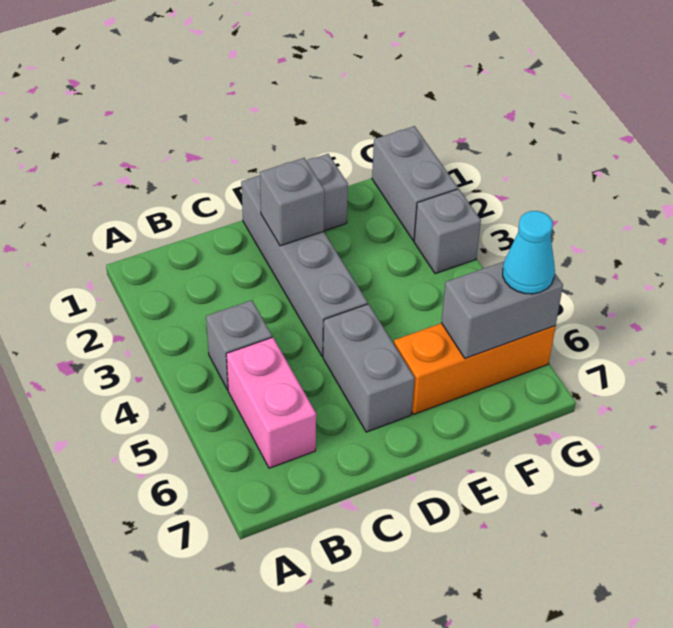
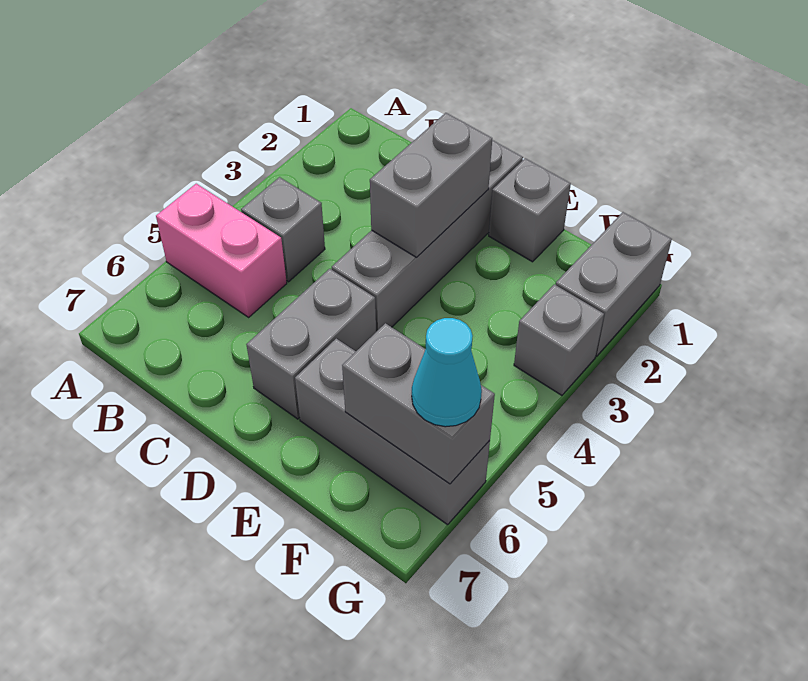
pink 1x2 brick [226,337,316,468] -> pink 1x2 brick turned to [156,184,287,317]
grey 1x1 brick [260,158,325,246] -> grey 1x2 brick [370,113,492,257]
orange 1x3 brick [394,323,555,414] -> grey 1x3 brick [295,339,490,525]

